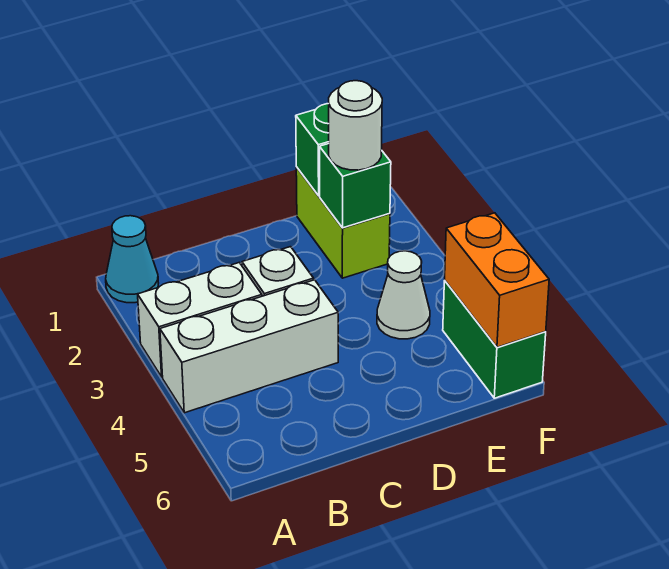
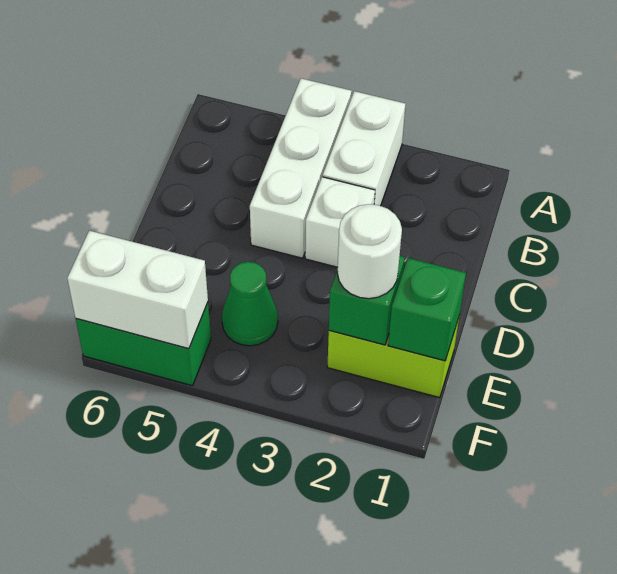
cyan 1x1 cone [106,216,158,303] -> none
white 1x1 cone [377,251,430,339] -> green 1x1 cone [222,262,278,346]
orange 1x2 brick [445,213,549,347] -> white 1x2 brick [67,231,208,349]

